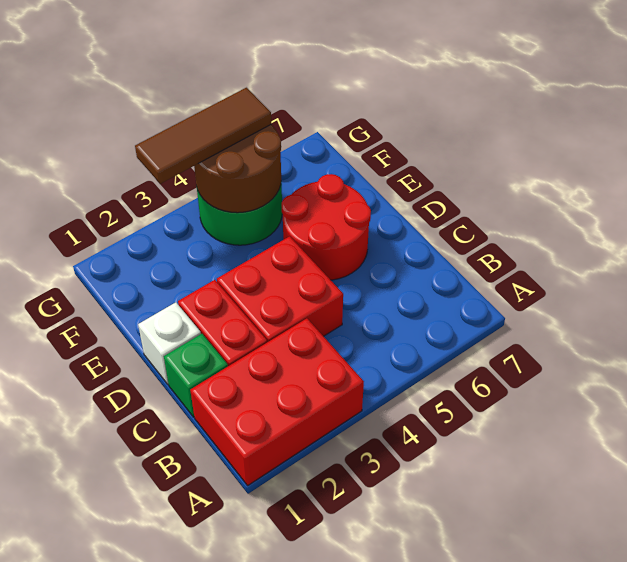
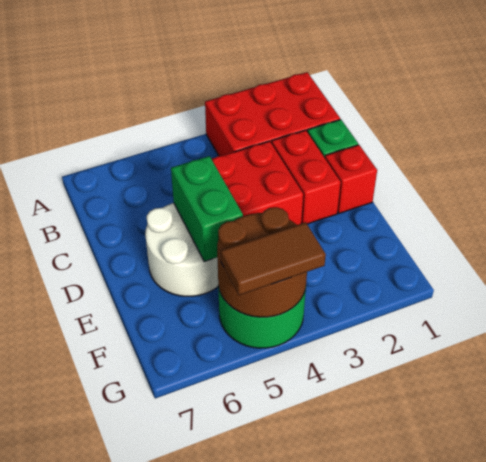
white 1x1 brick [138,302,201,384] -> red 1x1 brick [325,145,377,213]
red 2x2 round brick [282,174,371,280] -> white 2x2 round brick [145,203,218,296]
none -> green 1x2 brick [171,156,243,262]
brown 1x3 tile [135,88,271,184] -> brown 1x2 tile [221,222,326,295]

